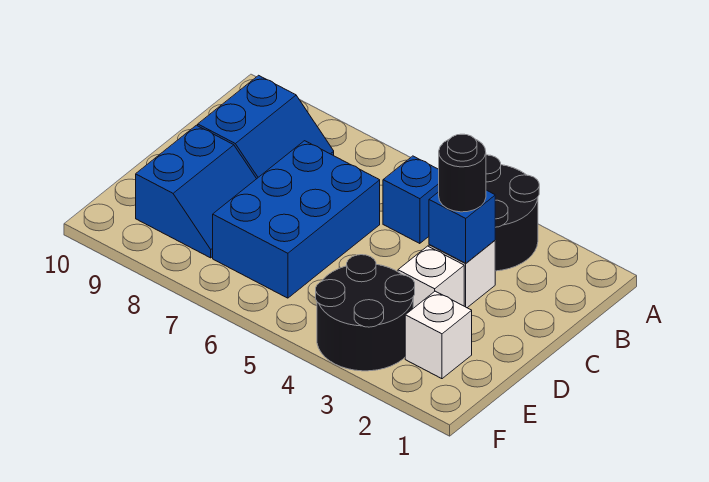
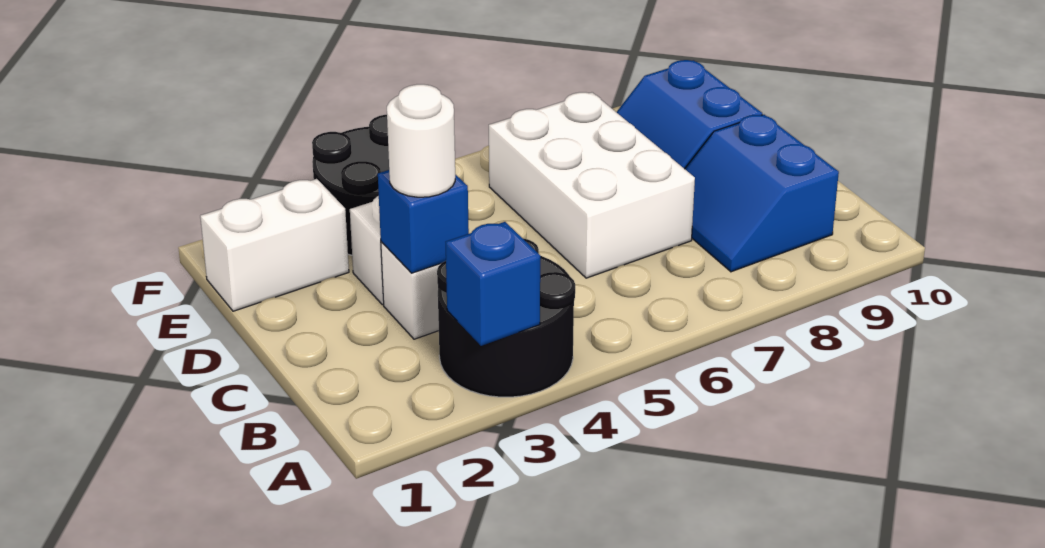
blue 1x1 brick [383,156,439,244] -> blue 1x1 brick moved to [446,222,540,346]
black 1x1 round brick [439,134,486,212] -> white 1x1 round brick [387,84,455,197]
blue 2x3 brick [213,141,380,298] -> white 2x3 brick [489,92,695,278]
white 1x1 brick [405,291,472,379] -> white 1x2 brick [200,179,349,311]

